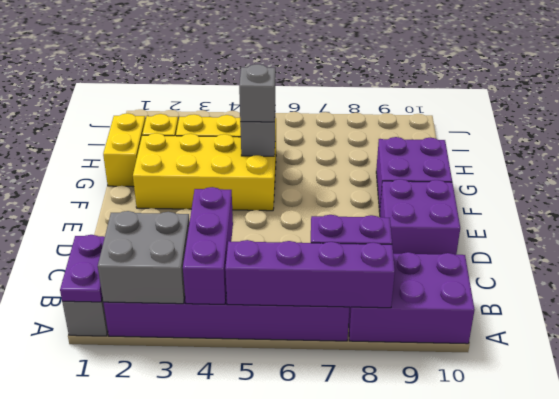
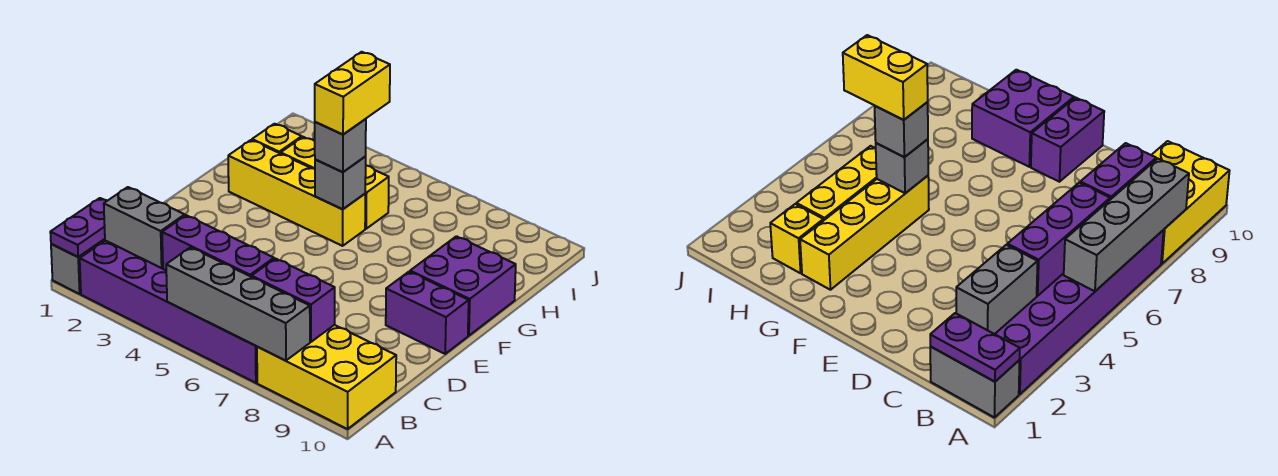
grey 2x2 brick [98,211,190,304] -> grey 1x2 brick [104,187,185,268]
purple 1x3 brick [183,187,233,304] -> purple 1x3 brick turned to [162,215,274,277]
purple 1x4 brick [225,240,395,308] -> grey 1x4 brick [166,247,310,361]
purple 2x3 brick [349,252,475,344] -> yellow 2x3 brick [257,325,396,429]
purple 2x2 brick [380,179,460,255] -> purple 1x2 brick [386,272,469,354]
yellow 2x4 brick [133,133,276,211] -> yellow 1x4 brick [228,140,365,246]
yellow 1x2 brick [103,113,145,187] -> yellow 1x2 brick moved to [315,52,390,135]

